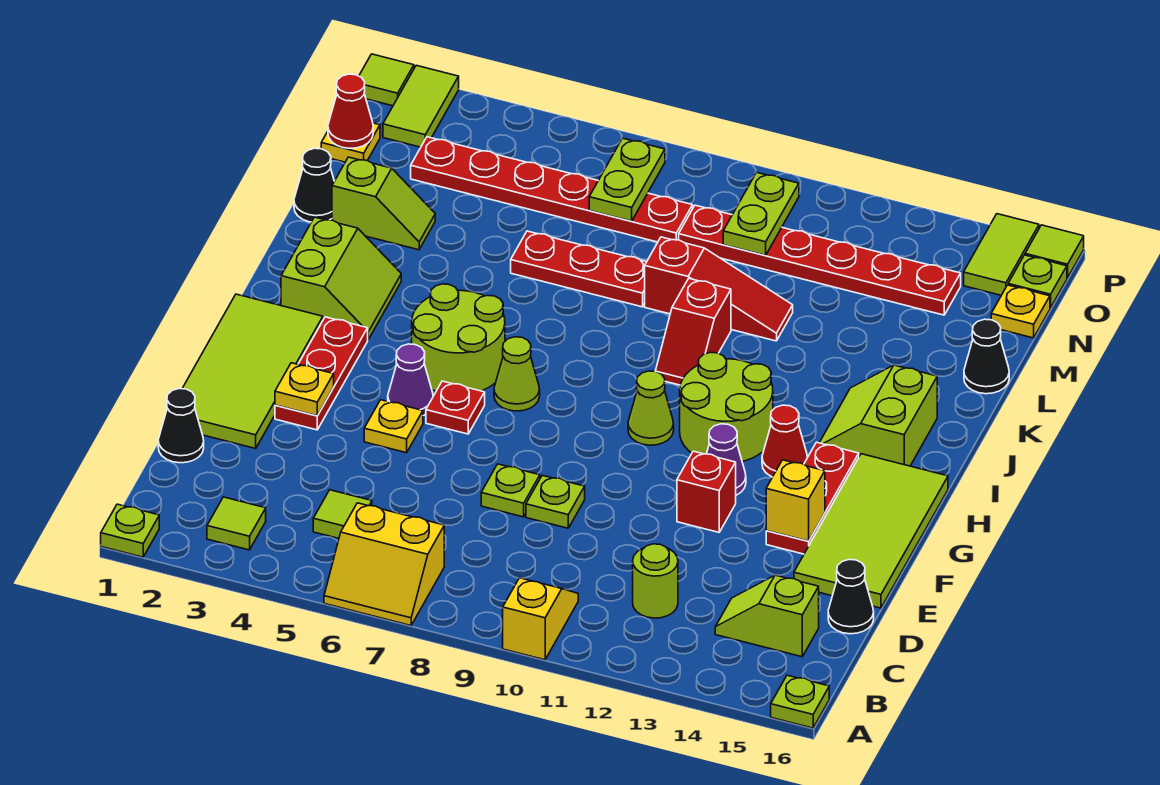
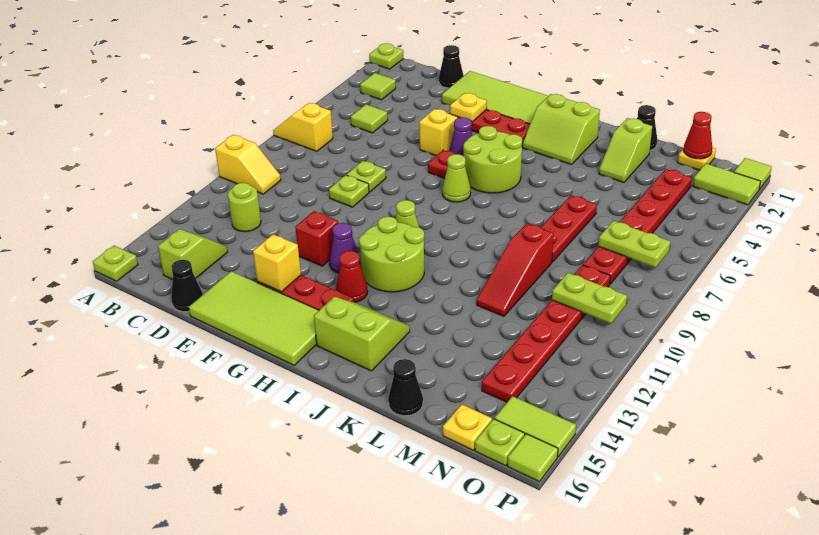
yellow 2x2 slope [324,503,444,626] -> yellow 1x2 slope [273,103,333,151]
yellow 1x1 plate [364,400,423,453] -> yellow 1x1 brick [419,109,457,156]
red 1x2 slope [656,279,731,385] -> none

